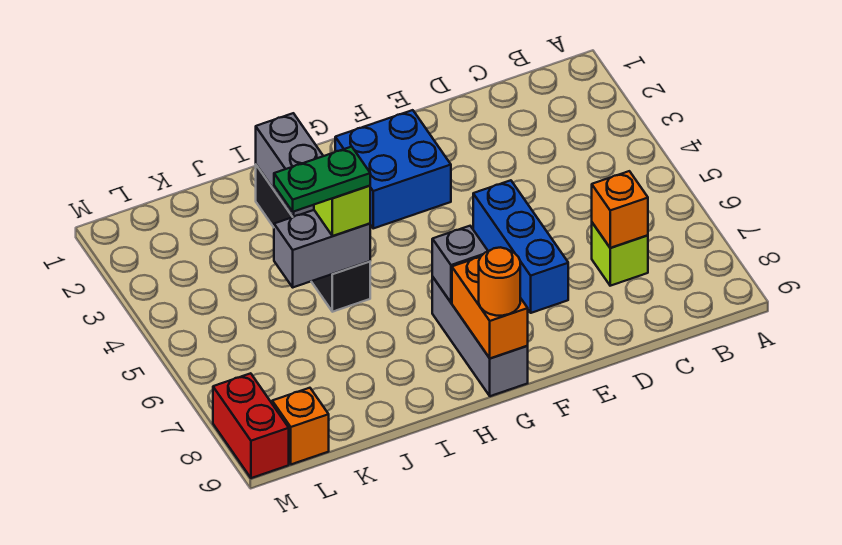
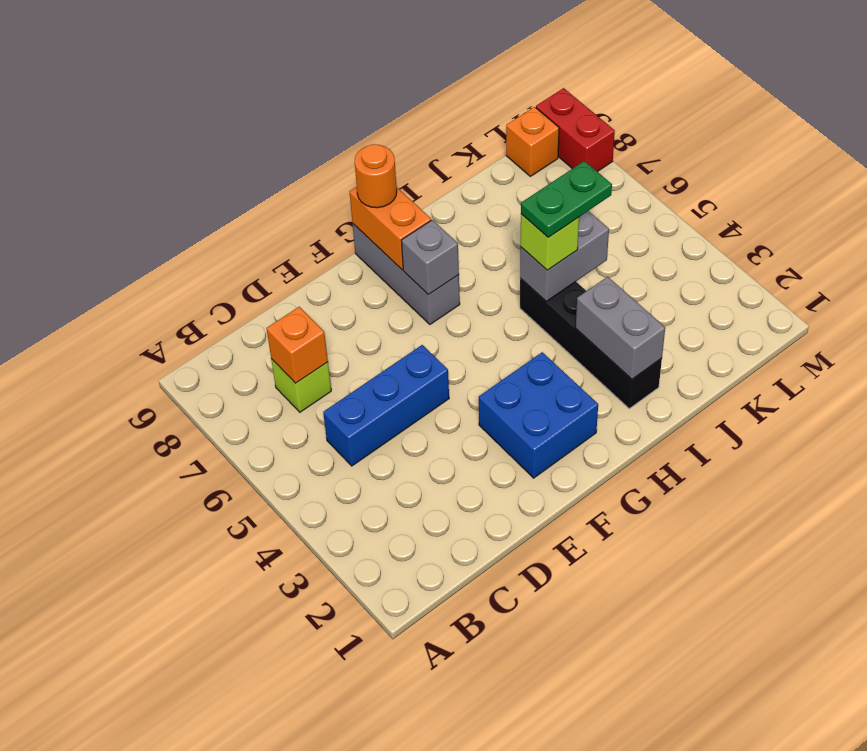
blue 1x3 brick [473,180,568,313] -> blue 1x3 brick turned to [323,345,449,466]

